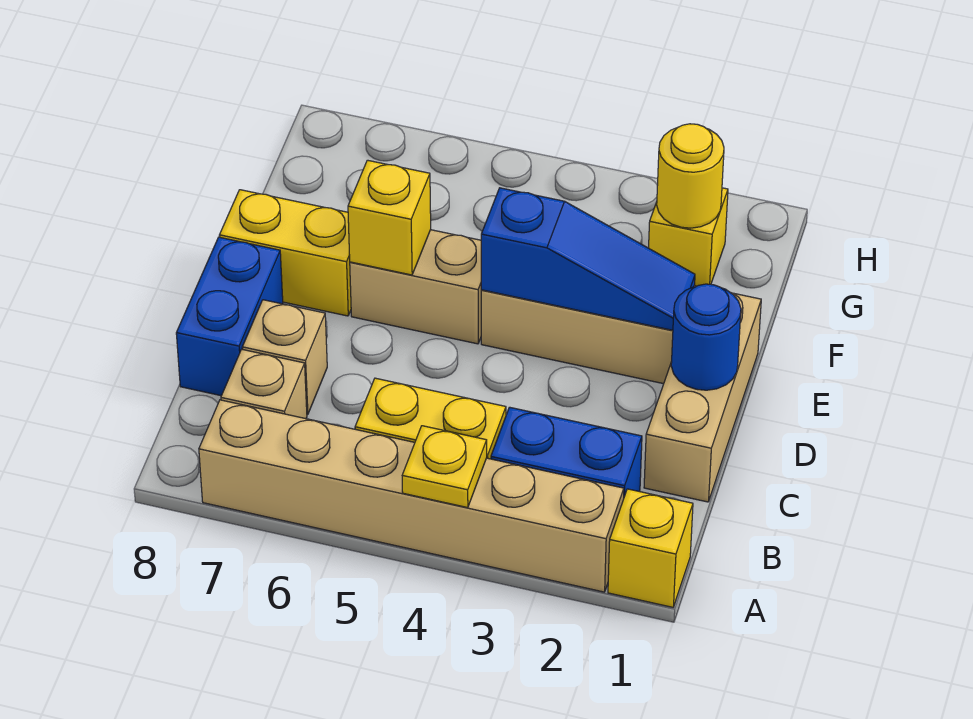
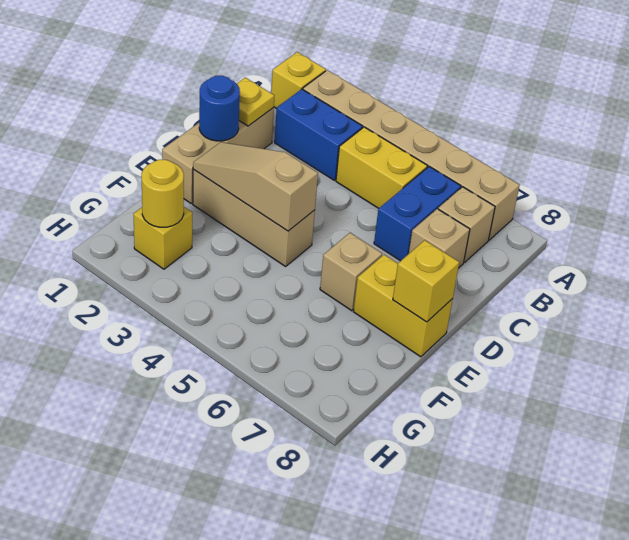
yellow 1x1 plate [402,426,487,508] -> yellow 1x1 plate moved to [237,77,274,126]
blue 1x2 brick [176,237,283,396] -> blue 1x2 brick moved to [374,167,461,261]
blue 1x3 slope [481,188,695,330] -> tan 1x3 slope [193,142,318,231]
tan 1x2 brick [350,230,481,344] -> tan 1x1 brick [320,233,382,311]
yellow 1x1 brick [348,160,431,275] -> yellow 1x1 brick moved to [393,240,459,322]

